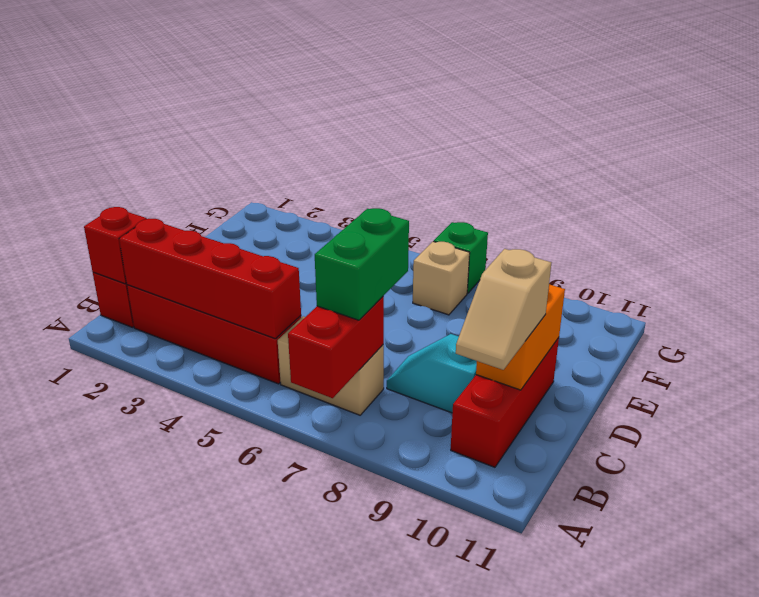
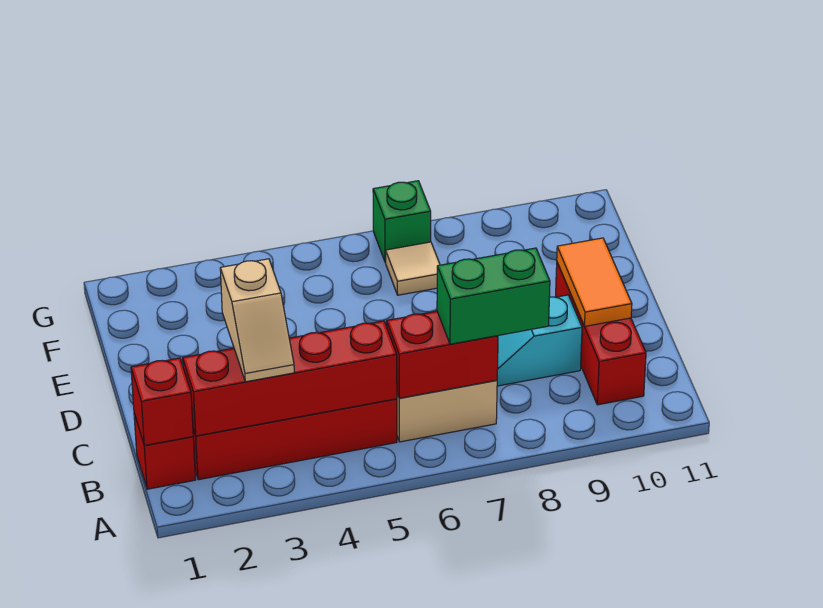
red 1x2 brick [288,296,384,398] -> red 1x2 brick turned to [386,311,498,398]
green 1x2 brick [315,208,409,320] -> green 1x2 brick turned to [437,248,550,344]
tan 1x2 slope [456,249,551,370] -> tan 1x2 slope moved to [220,259,294,382]
orange 1x2 brick [476,284,565,390] -> orange 1x2 tile [557,238,632,326]
tan 1x1 brick [413,241,470,315] -> tan 1x1 tile [386,242,440,295]

